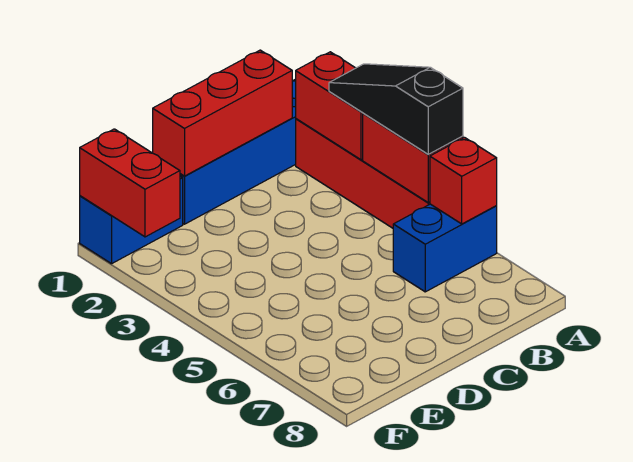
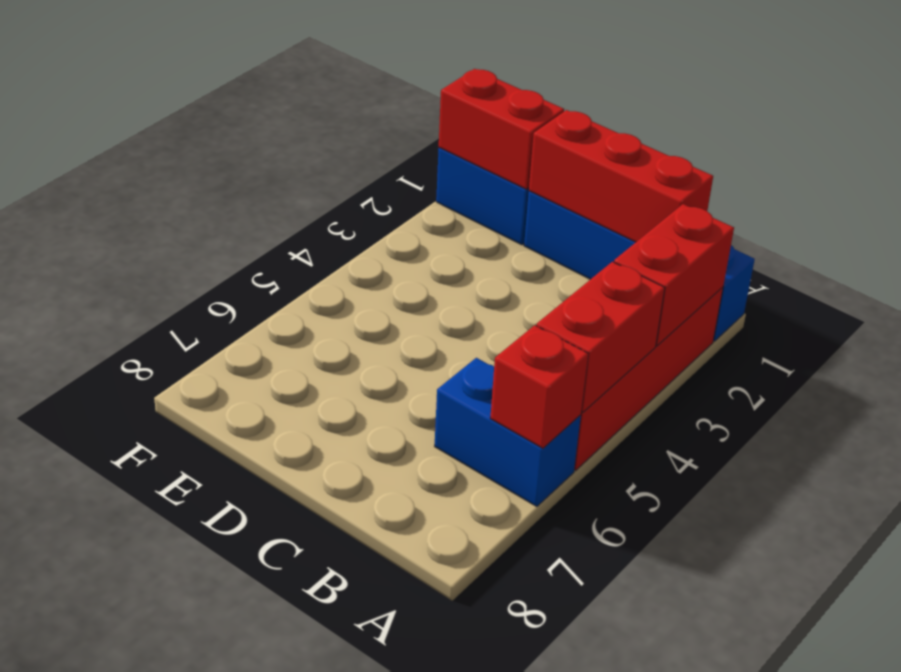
black 1x3 slope [329,64,463,154] -> none
red 1x2 brick [80,129,180,237] -> red 1x2 brick turned to [439,69,564,189]

